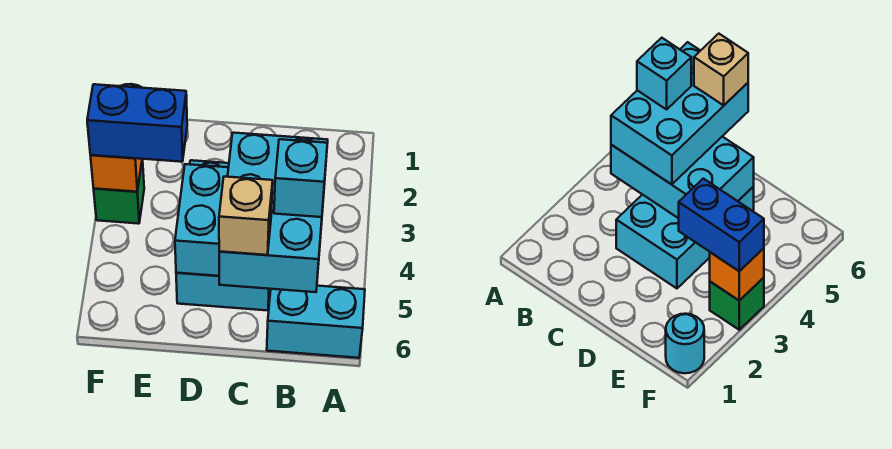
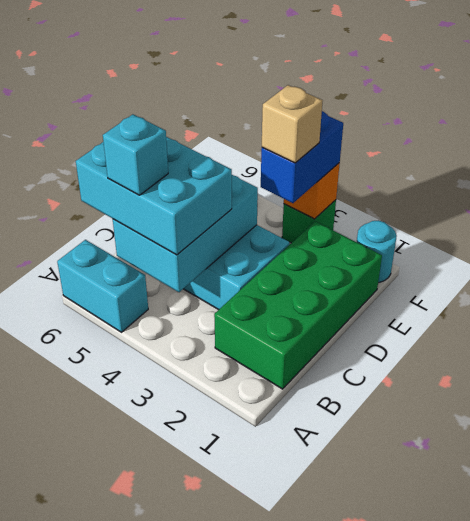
cyan 1x2 brick [267,286,365,358] -> cyan 1x2 brick turned to [57,240,148,332]
none -> green 2x4 brick [214,221,382,389]
tan 1x1 brick [219,176,273,255] -> tan 1x1 brick moved to [262,85,323,163]

